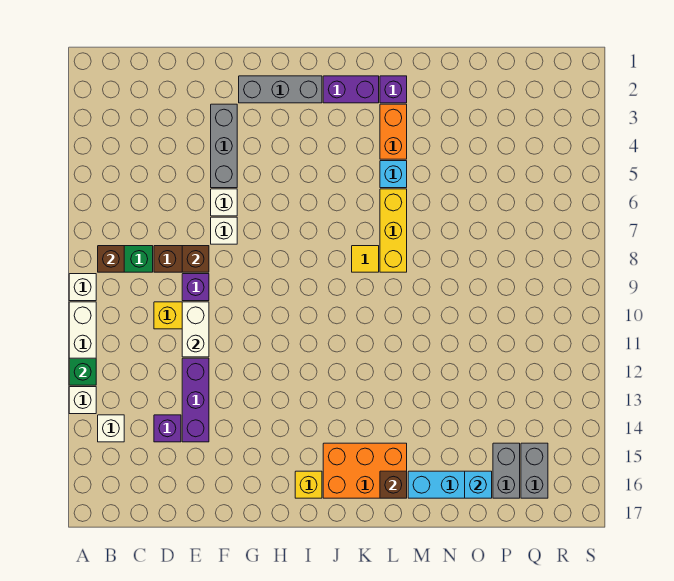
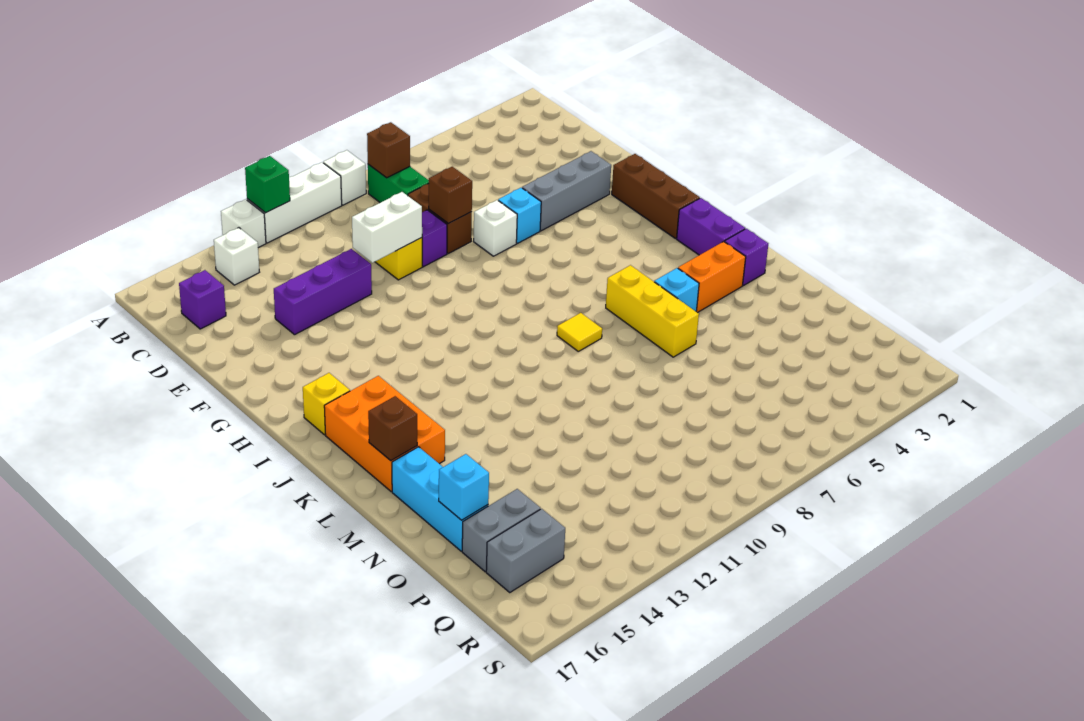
purple 1x1 brick [154,415,181,442] -> purple 1x1 brick moved to [179,270,226,329]
white 1x1 brick [211,189,237,216] -> cyan 1x1 brick [498,188,541,243]
grey 1x3 brick [239,76,322,103] -> brown 1x3 brick [612,154,700,239]
yellow 1x3 brick [380,189,407,272] -> yellow 1x3 brick turned to [606,265,699,357]

